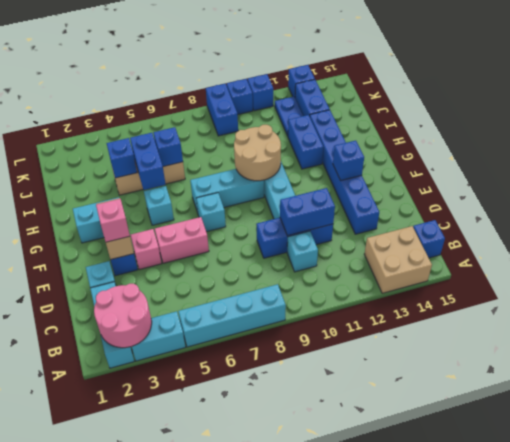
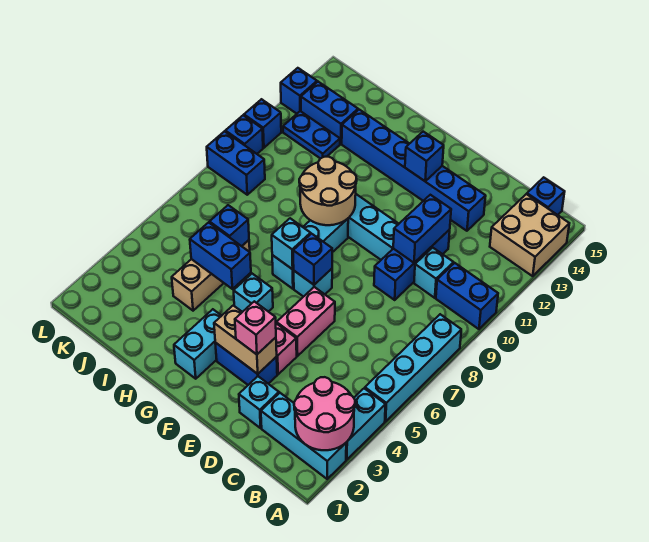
none -> cyan 1x1 brick [272,218,311,269]
blue 1x2 brick [288,115,323,169] -> blue 1x2 brick moved to [436,263,498,329]
blue 1x1 brick [107,138,137,178] -> blue 1x1 brick moved to [293,234,332,285]

